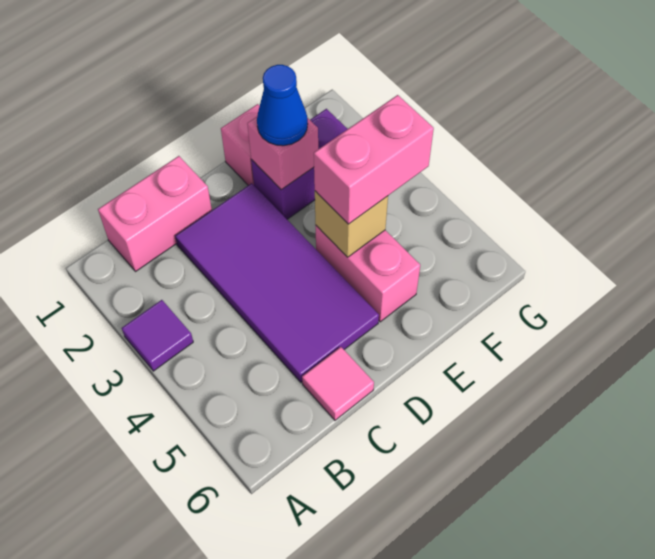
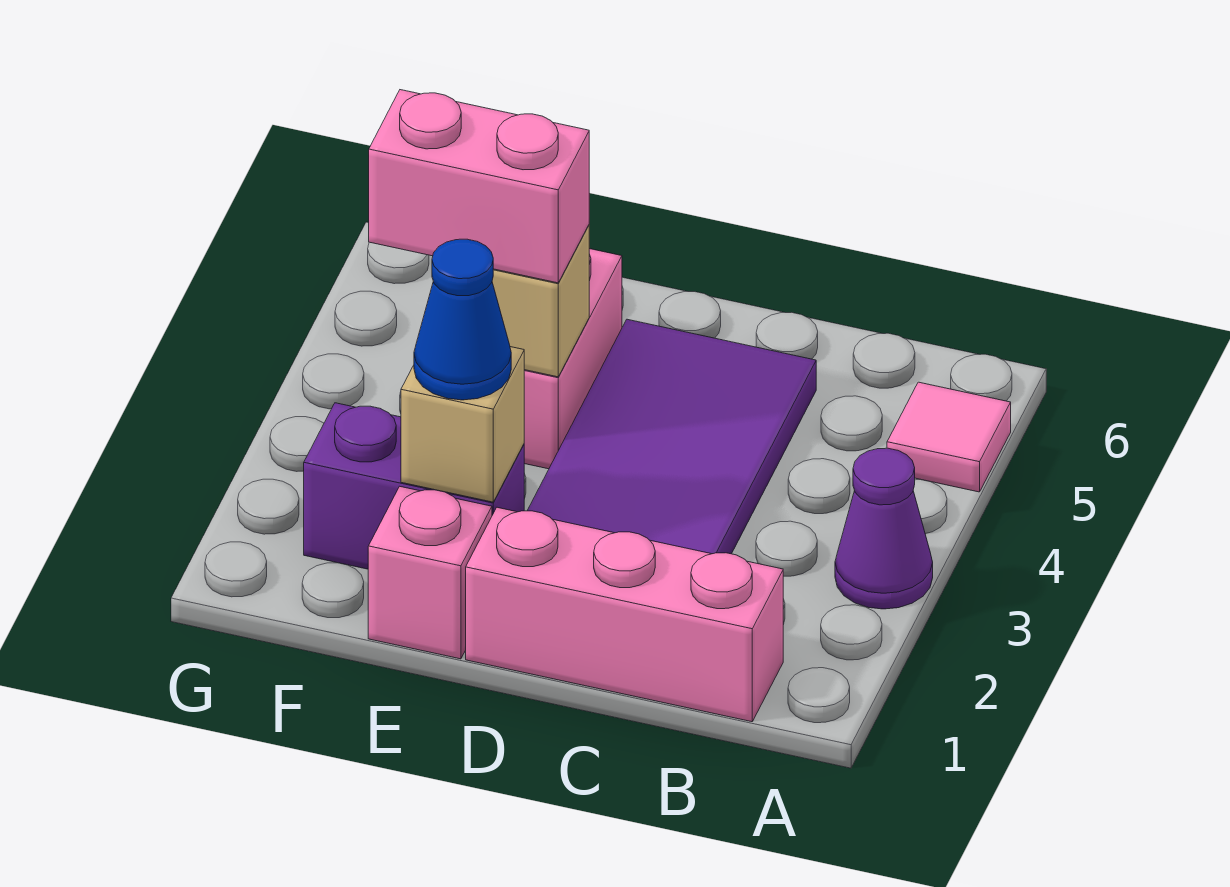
purple 1x1 tile [122,300,193,371] -> purple 1x1 cone [835,448,933,609]
pink 1x2 brick [98,156,212,271] -> pink 1x3 brick [466,507,783,722]
pink 1x1 tile [302,347,374,420] -> pink 1x1 tile moved to [887,382,1011,492]
pink 1x1 brick [247,117,318,190] -> tan 1x1 brick [401,347,524,502]

